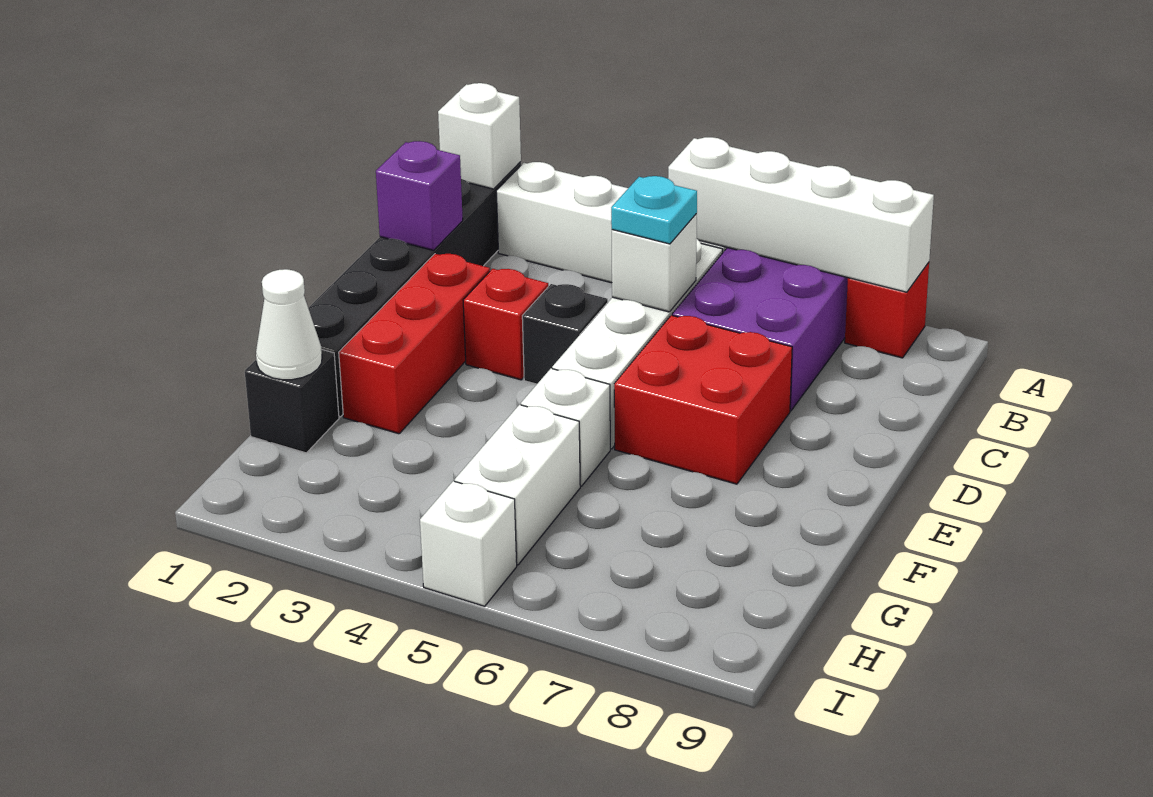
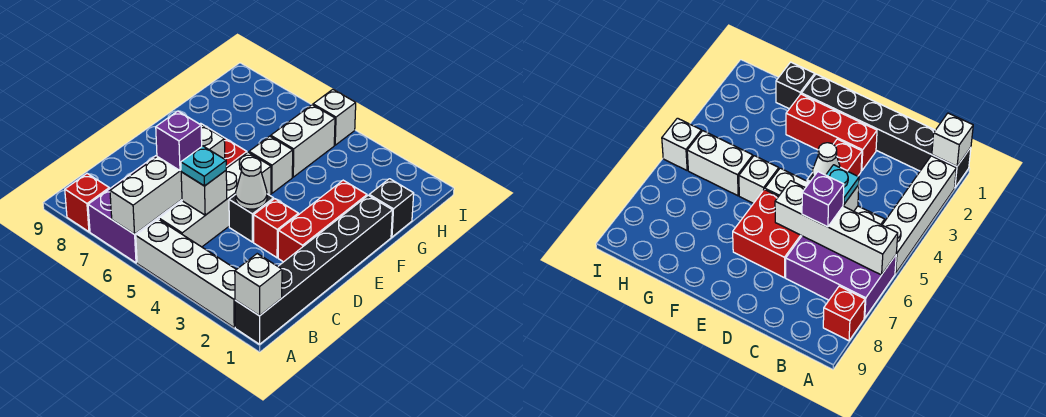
white 1x4 brick [668,137,934,292] -> white 1x4 brick turned to [110,125,225,234]
purple 1x1 brick [376,141,463,251] -> purple 1x1 brick moved to [156,111,202,170]
white 1x1 cone [256,269,322,380] -> white 1x1 cone moved to [236,157,267,209]

